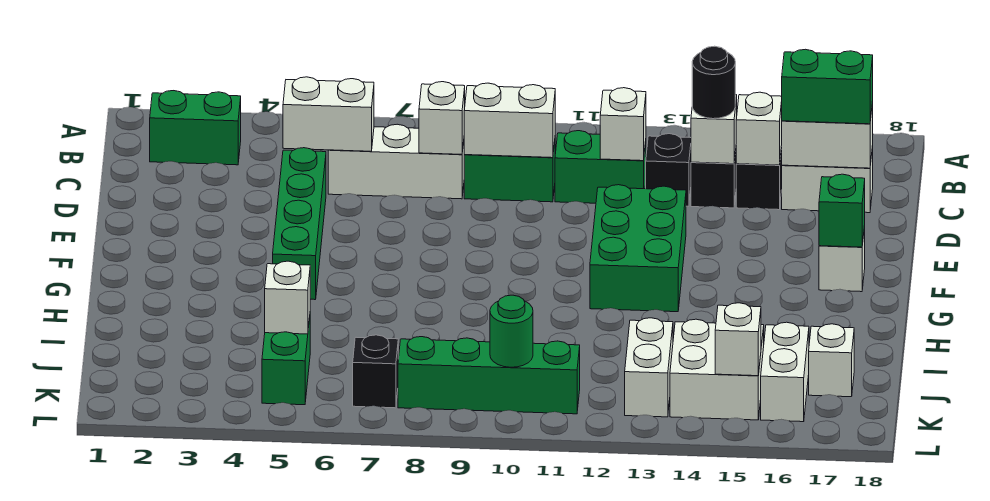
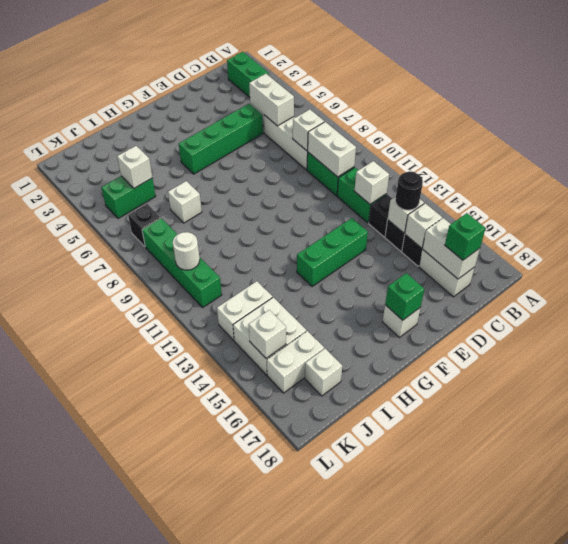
green 1x2 brick [782,49,873,124] -> green 1x1 brick [445,213,486,260]
green 2x3 brick [590,185,686,312] -> green 1x3 brick [297,218,368,286]
none -> white 1x1 brick [168,181,202,223]
green 1x1 round brick [490,295,533,367] -> white 1x1 round brick [173,232,200,270]

